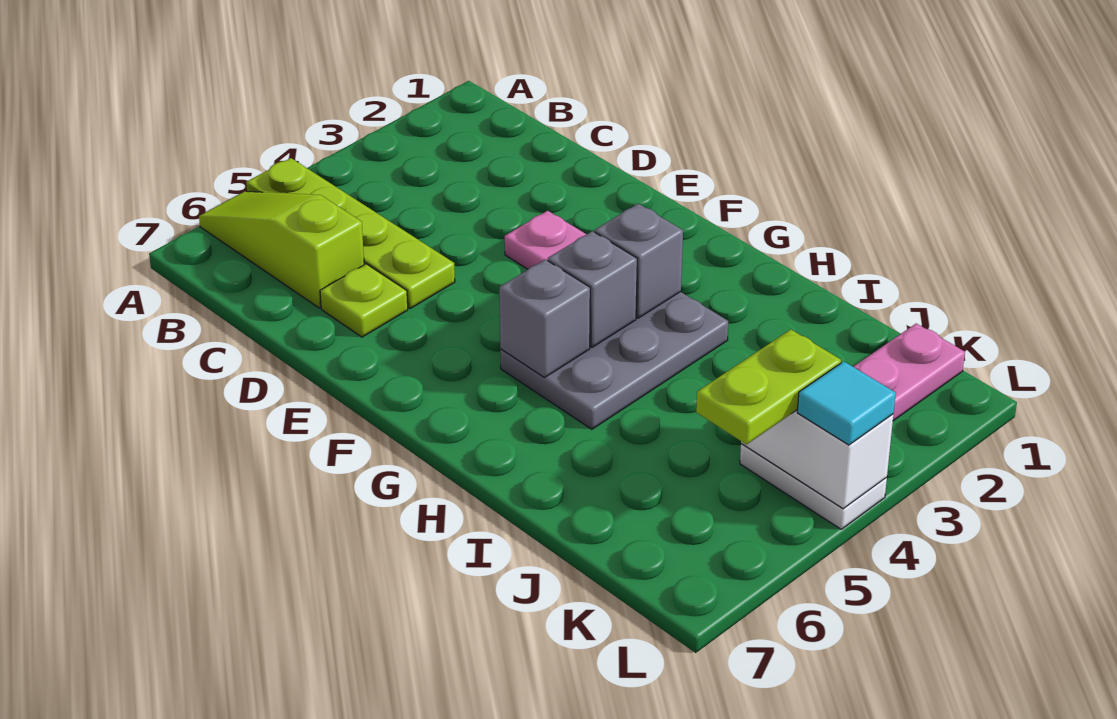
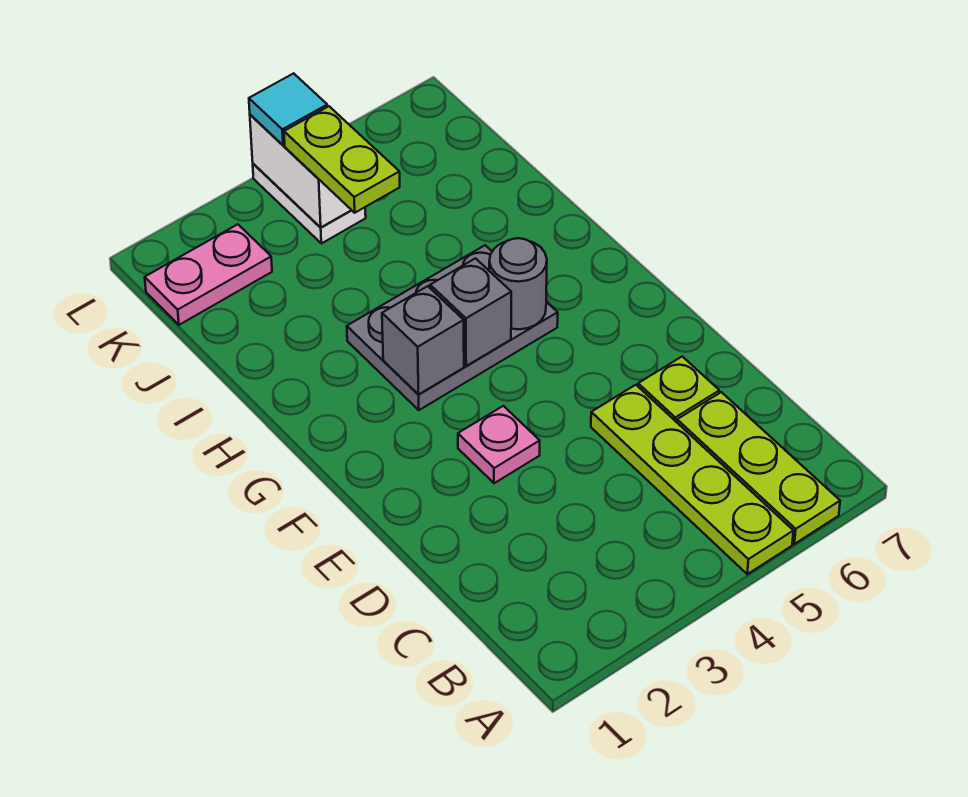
lime 1x3 slope [199,191,364,308] -> lime 1x3 plate [677,392,840,544]
grey 1x1 brick [499,259,590,378] -> grey 1x1 round brick [489,238,547,329]
lime 1x2 plate [696,329,841,444] -> lime 1x2 plate turned to [284,106,400,213]

